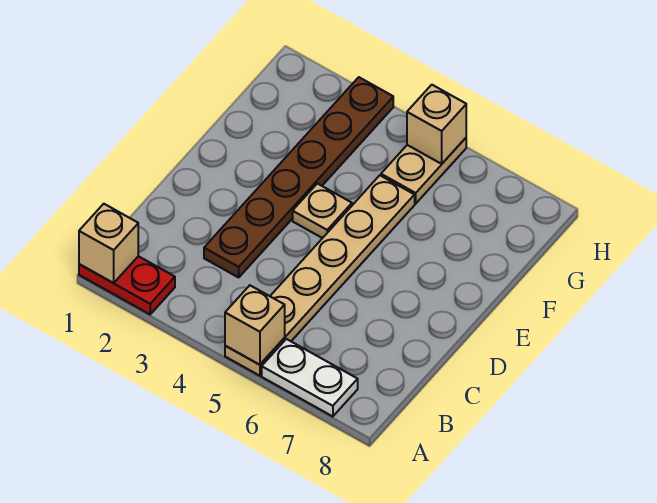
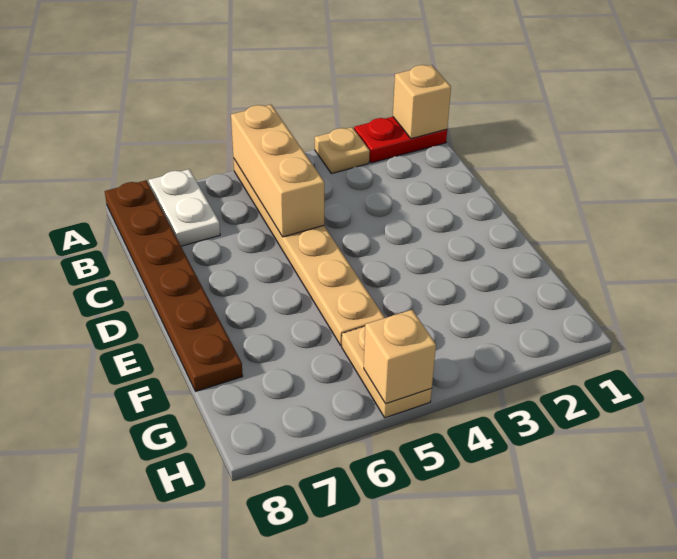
tan 1x1 brick [225,285,285,365] -> tan 1x3 brick [231,105,324,237]
white 1x2 plate [262,339,358,417] -> white 1x2 plate turned to [149,169,220,246]
brown 1x6 plate [204,77,393,277] -> brown 1x6 plate moved to [105,180,243,391]
tan 1x1 plate [293,184,352,238] -> tan 1x1 plate moved to [315,127,370,174]

